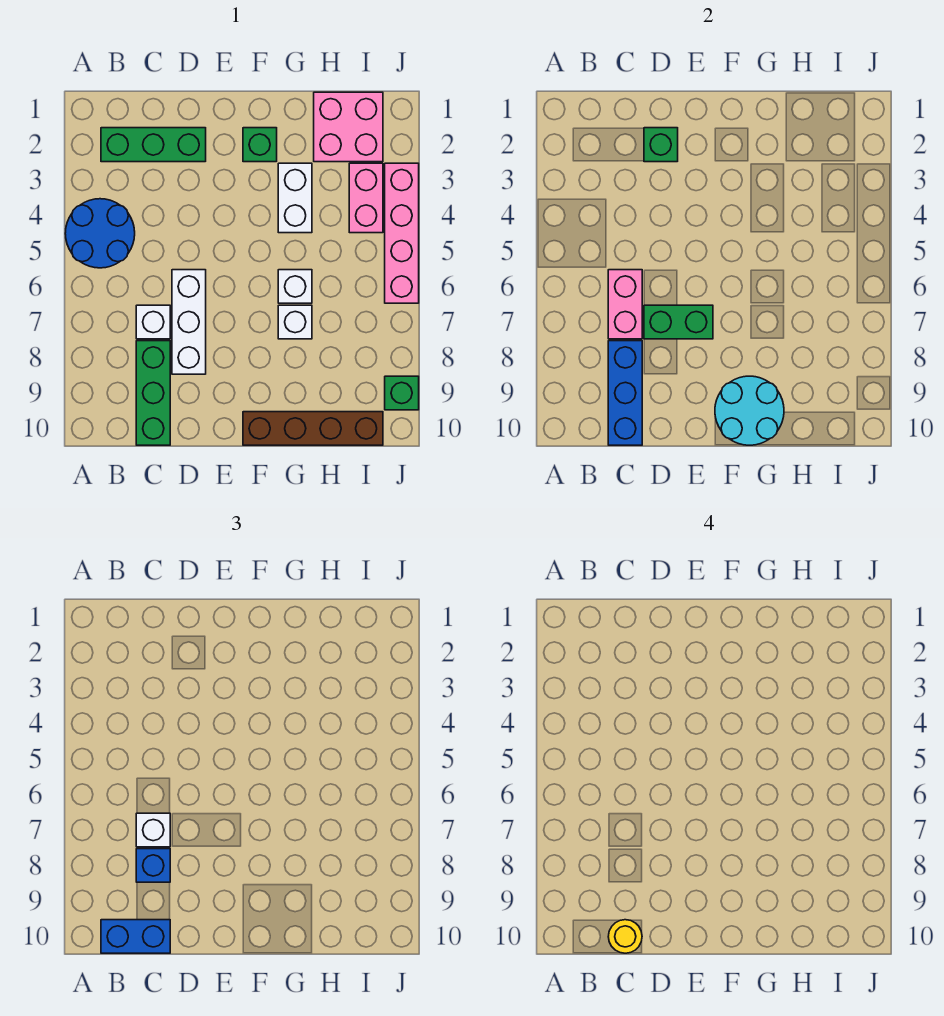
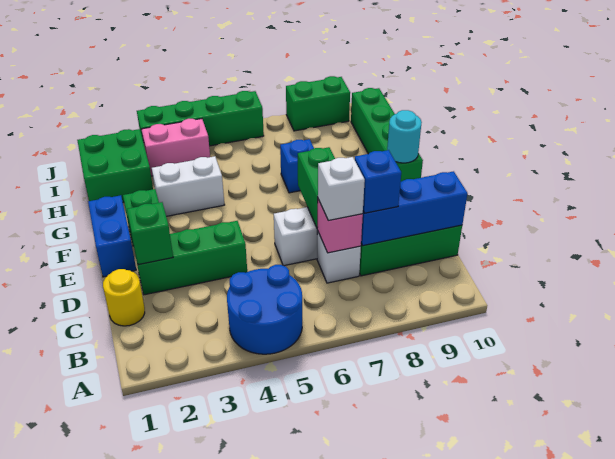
green 1x3 brick [101,128,206,162] -> green 1x3 brick turned to [134,221,247,295]
blue 1x2 brick [101,920,170,953] -> blue 1x2 brick moved to [88,195,136,277]
pink 1x2 brick [608,270,642,339] -> pink 1x1 brick [317,199,363,253]
yellow 1x1 round brick [608,920,642,953] -> yellow 1x1 round brick moved to [103,269,145,326]
cyan 2x2 round brick [715,376,784,445] -> cyan 1x1 round brick [387,110,422,163]
brown 1x4 brick [243,412,383,445] -> green 1x4 brick [351,88,423,182]
white 1x1 brick [278,270,312,303] -> none
white 1x1 brick [278,305,312,339] -> blue 1x1 brick [280,139,314,193]
pink 2x2 brick [314,92,383,162] -> green 2x2 brick [77,129,153,202]
pink 1x4 brick [385,163,419,303] -> green 1x4 brick [137,91,264,146]
green 1x1 brick [385,376,419,410] -> green 1x2 brick [286,76,350,131]

